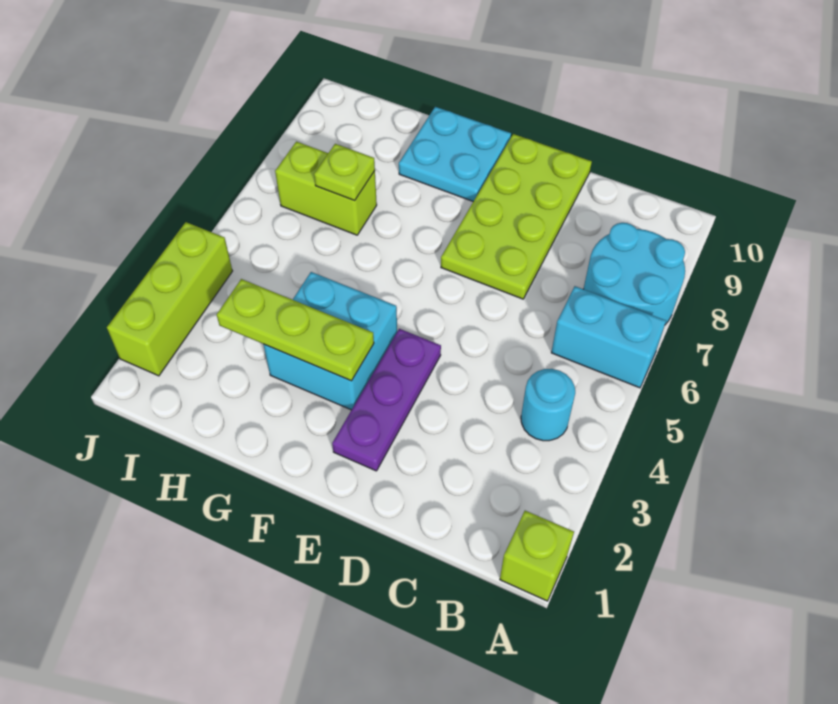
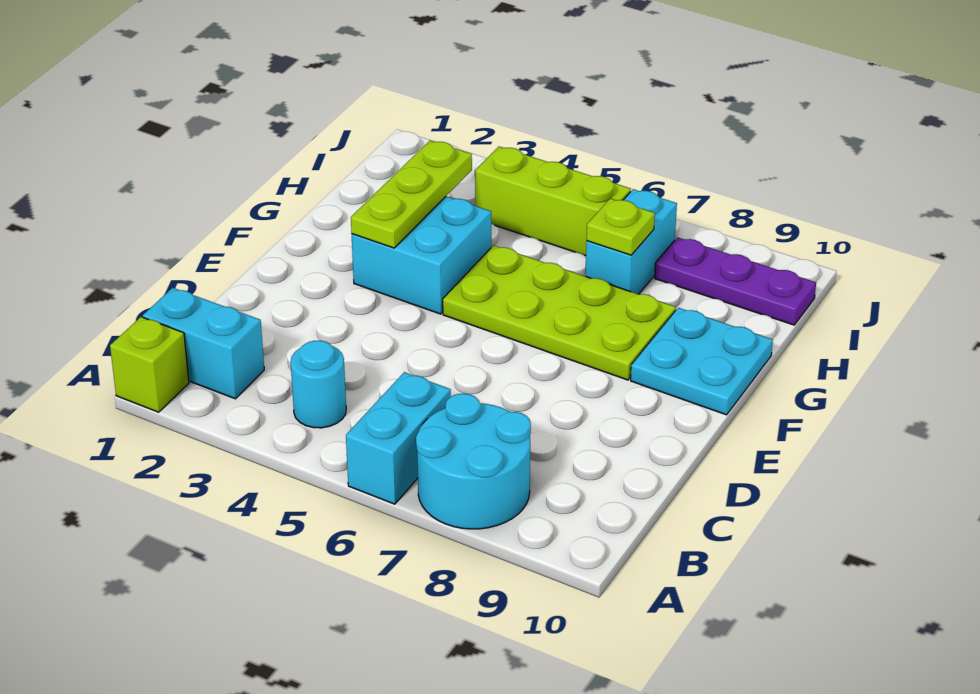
none -> cyan 1x2 brick [143,288,264,399]
lime 2x4 plate [441,134,592,299] -> lime 2x4 plate moved to [443,245,676,380]
purple 1x3 plate [332,329,441,471] -> purple 1x3 plate moved to [655,237,816,325]
lime 1x2 brick [275,142,377,235] -> cyan 1x2 brick [585,189,677,294]
lime 1x3 brick [107,222,232,376] -> lime 1x3 brick moved to [475,147,631,256]

